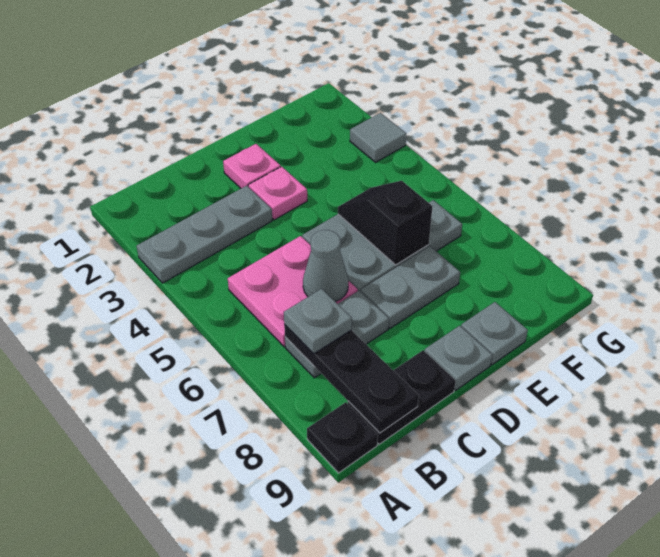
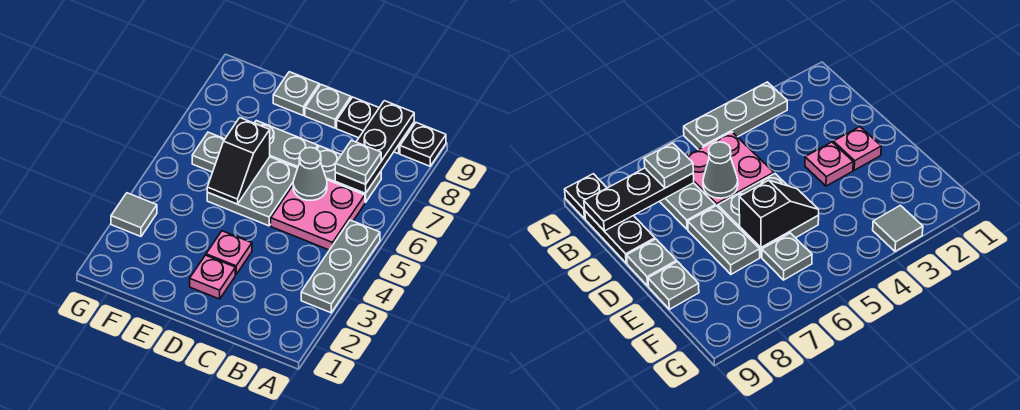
grey 1x3 plate [137,186,272,283] -> grey 1x3 plate turned to [301,220,380,313]

